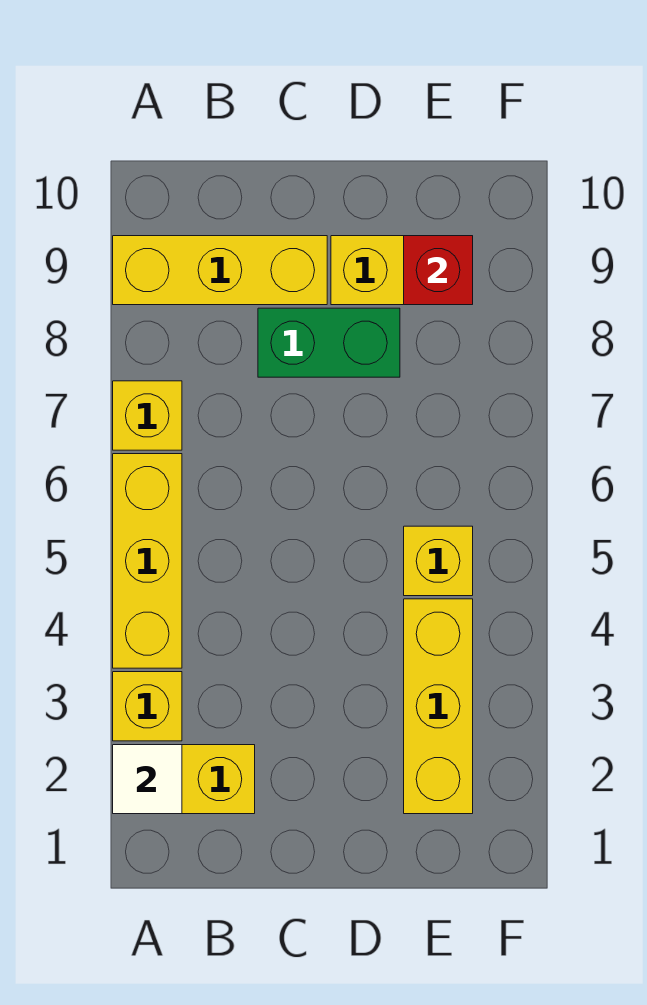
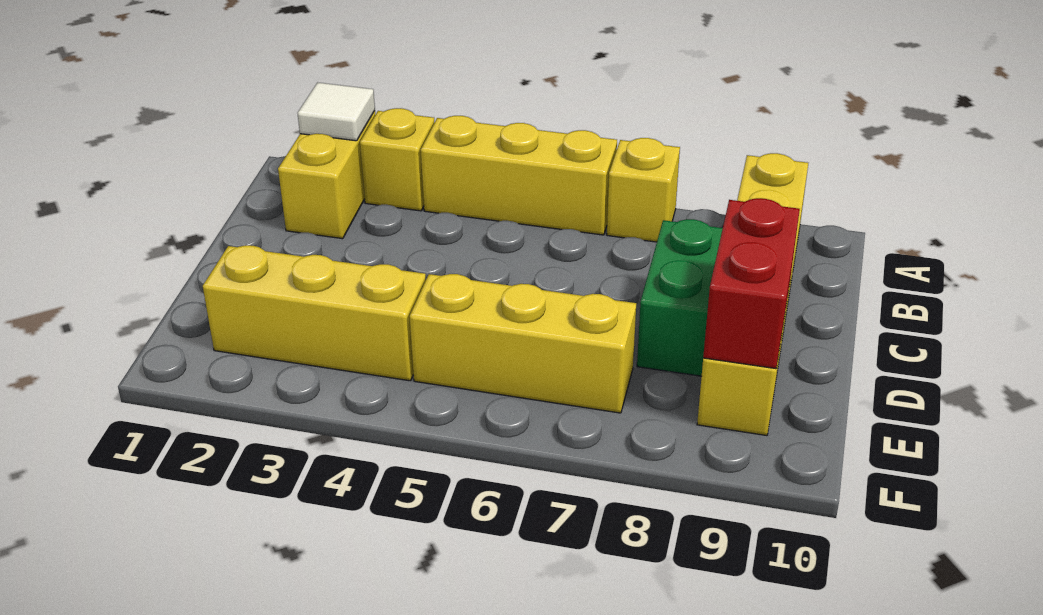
yellow 1x1 brick [404,526,473,596] -> yellow 1x3 brick [410,274,636,413]
red 1x1 brick [404,236,473,305] -> red 1x2 brick [703,198,800,369]

